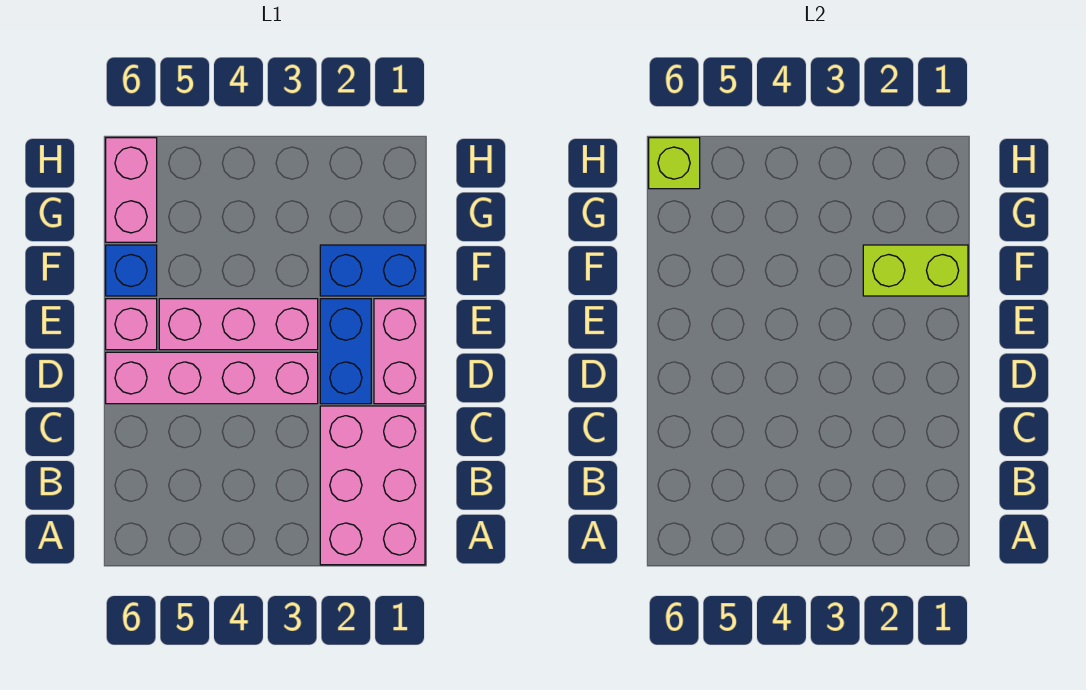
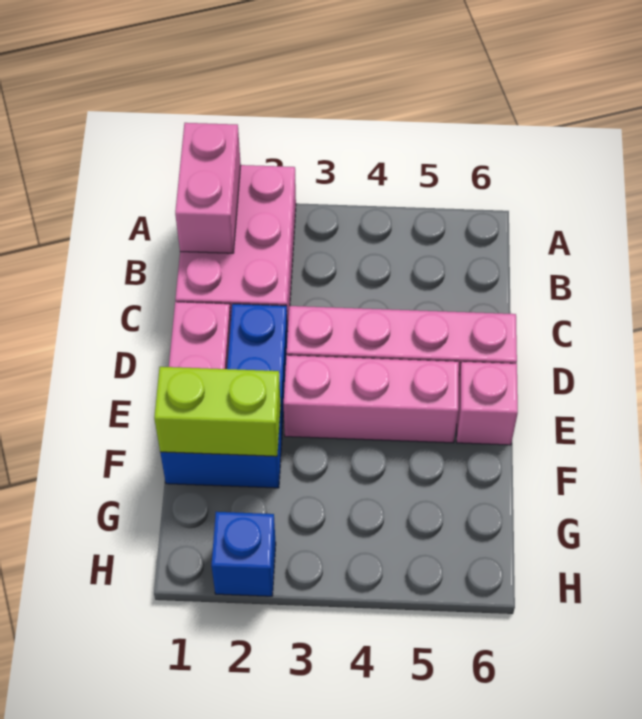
blue 1x1 brick [106,245,157,296] -> blue 1x1 brick moved to [211,512,276,596]
pink 1x2 brick [106,138,157,242] -> pink 1x2 brick moved to [175,123,241,253]
lime 1x1 brick [649,138,700,189] -> none

